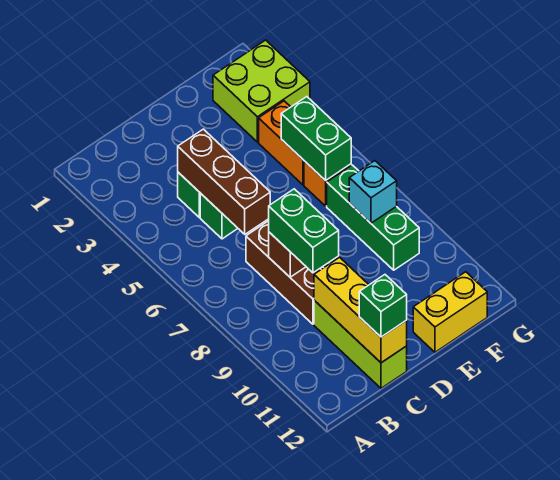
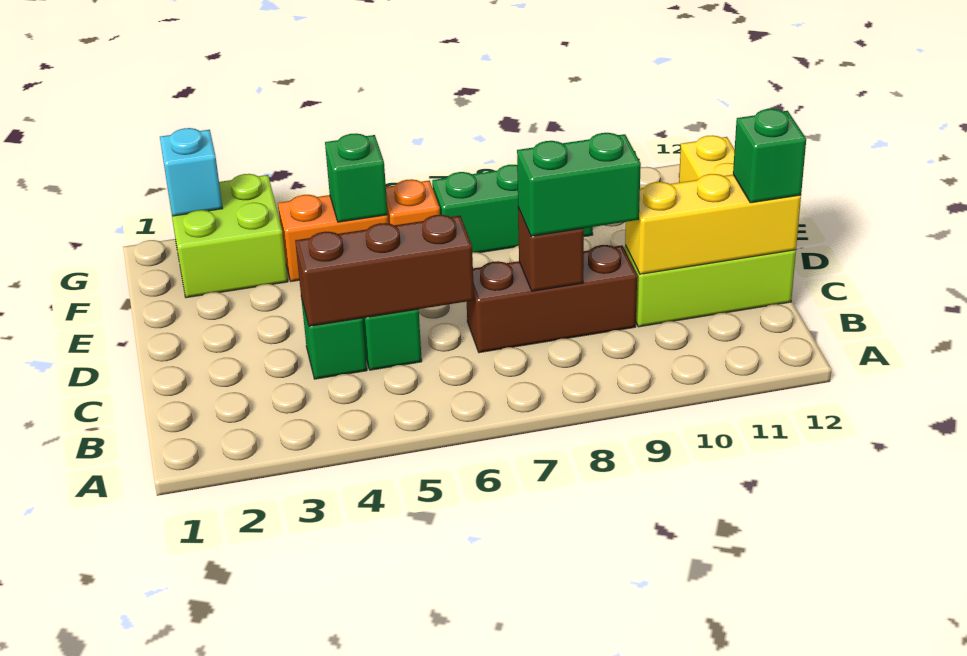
green 1x2 brick [281,97,351,181] -> green 1x1 brick [325,133,388,222]
cyan 1x1 brick [349,161,397,223] -> cyan 1x1 brick moved to [160,128,223,216]

